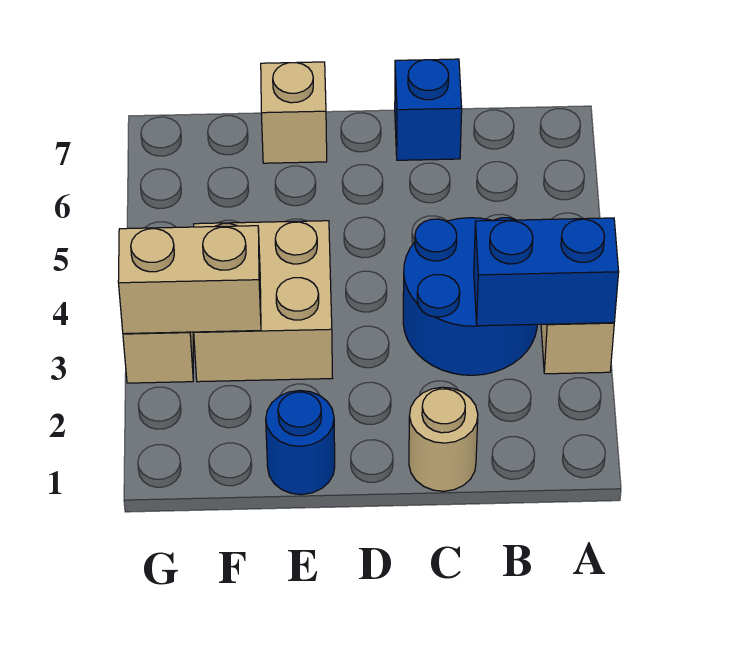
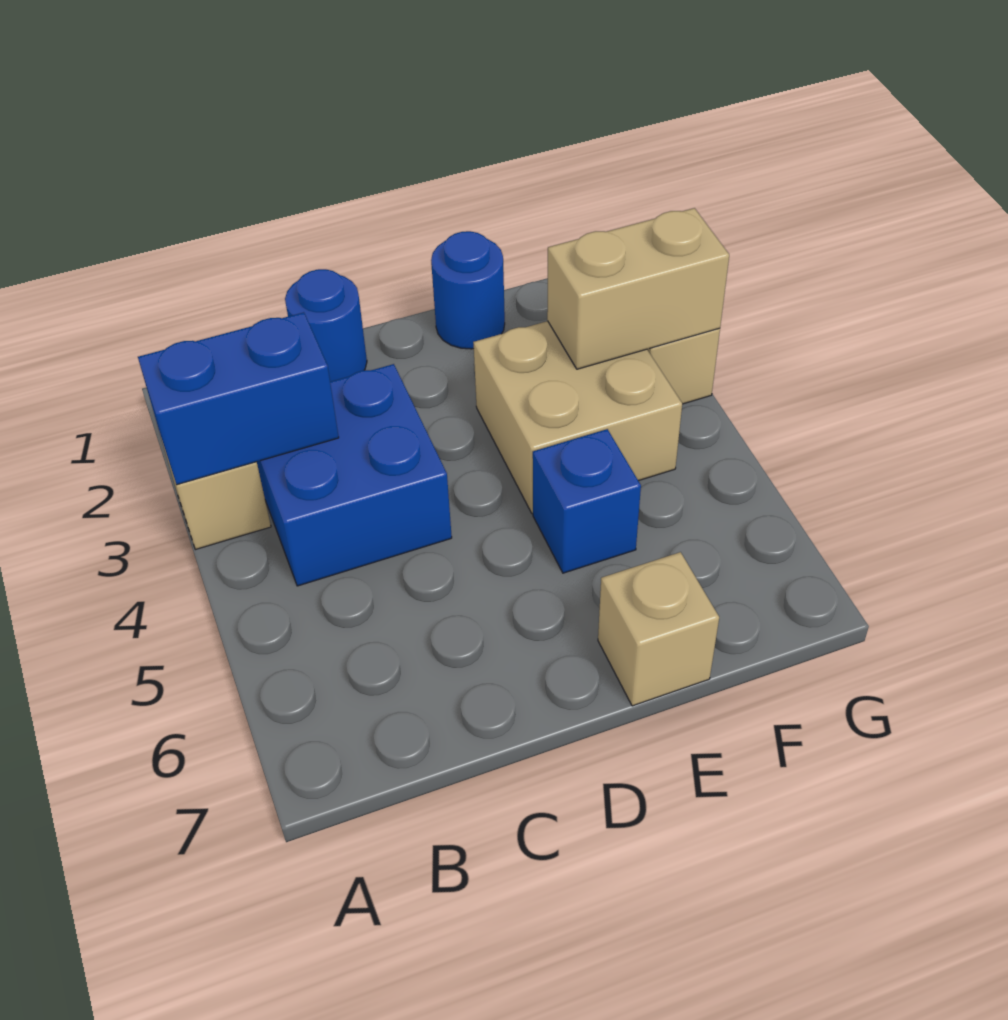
blue 2x2 round brick [403,218,537,375] -> blue 2x2 brick [257,364,452,586]
tan 1x1 round brick [409,387,478,491] -> blue 1x1 round brick [285,269,367,382]
blue 1x1 brick [395,59,462,160] -> blue 1x1 brick moved to [533,429,641,573]

